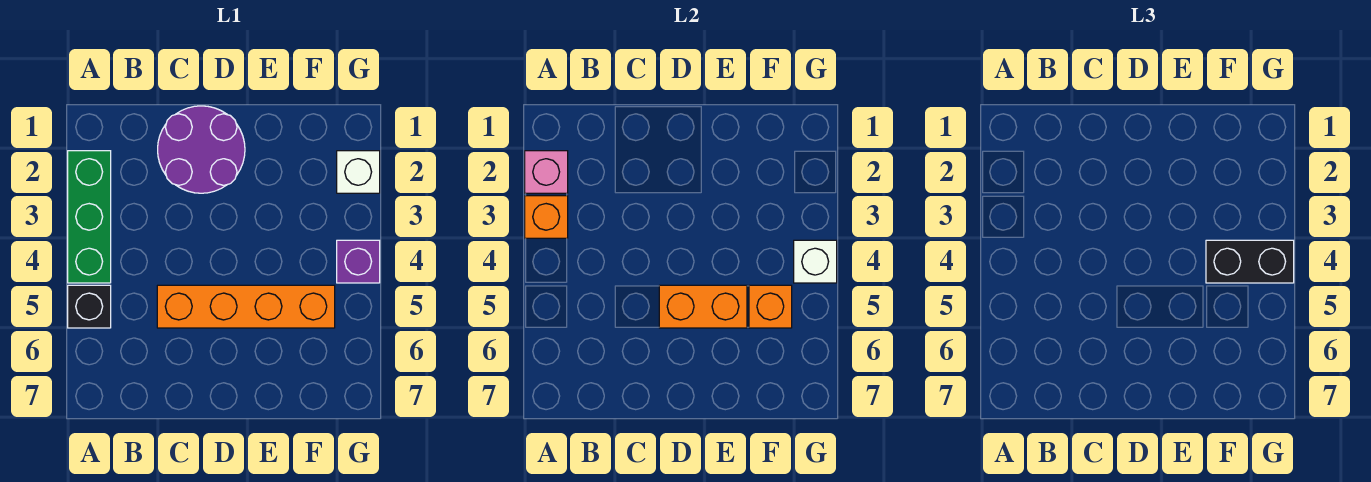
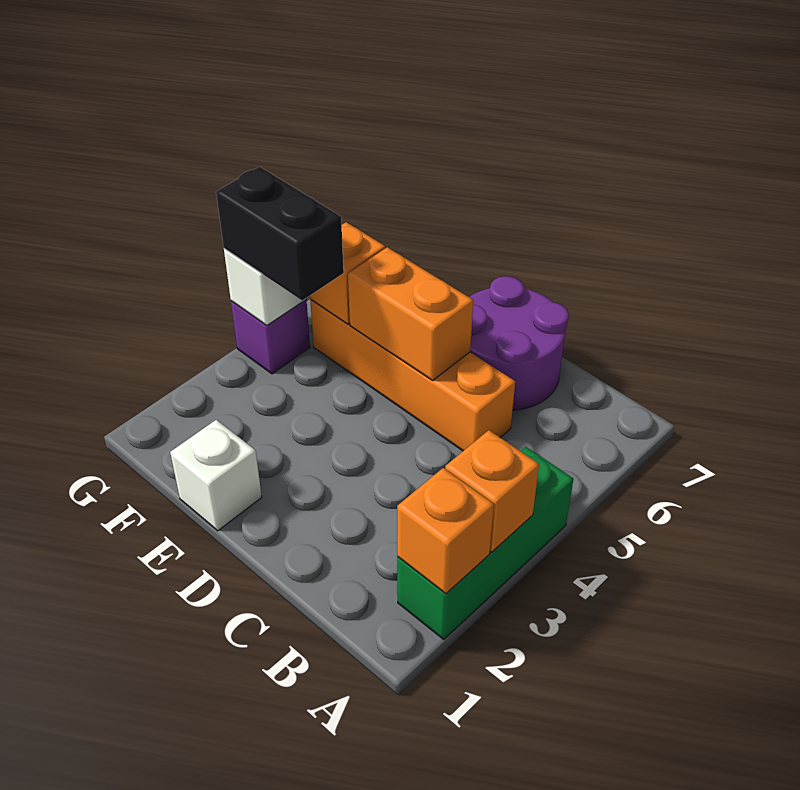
pink 1x1 brick [525,151,568,193] -> orange 1x1 brick [397,468,494,594]
black 1x1 brick [68,285,111,328] -> none
purple 2x2 round brick [158,106,245,193] -> purple 2x2 round brick moved to [470,276,569,410]
white 1x1 brick [337,151,380,193] -> white 1x1 brick moved to [170,420,262,531]

